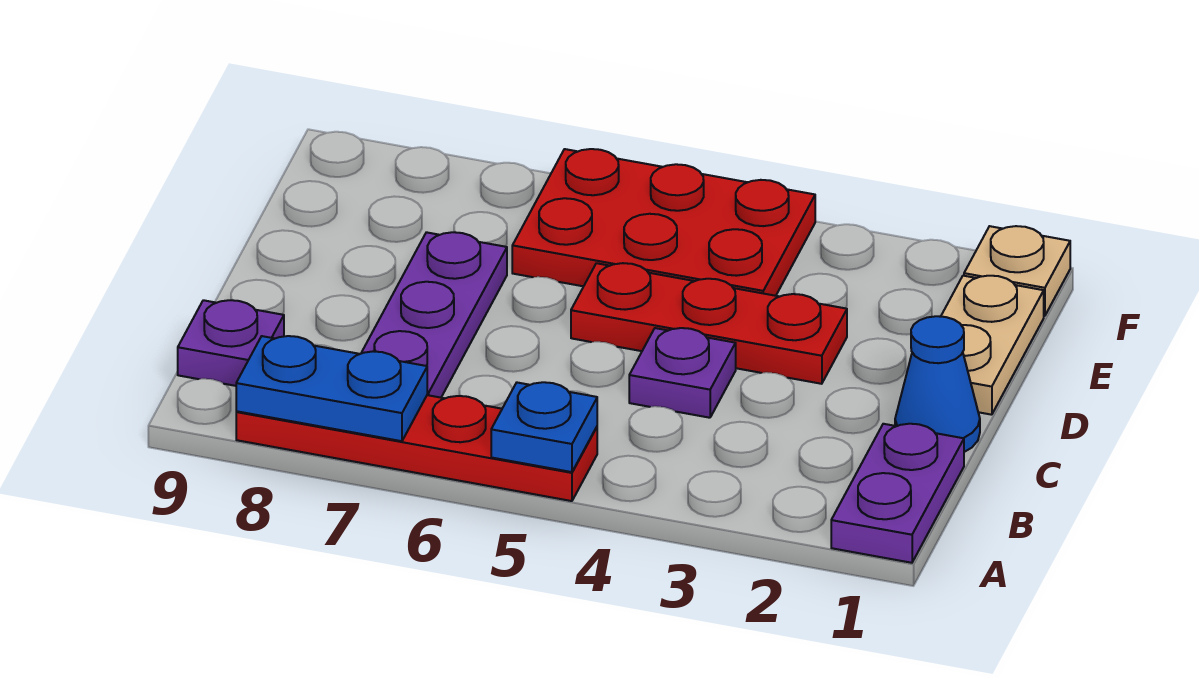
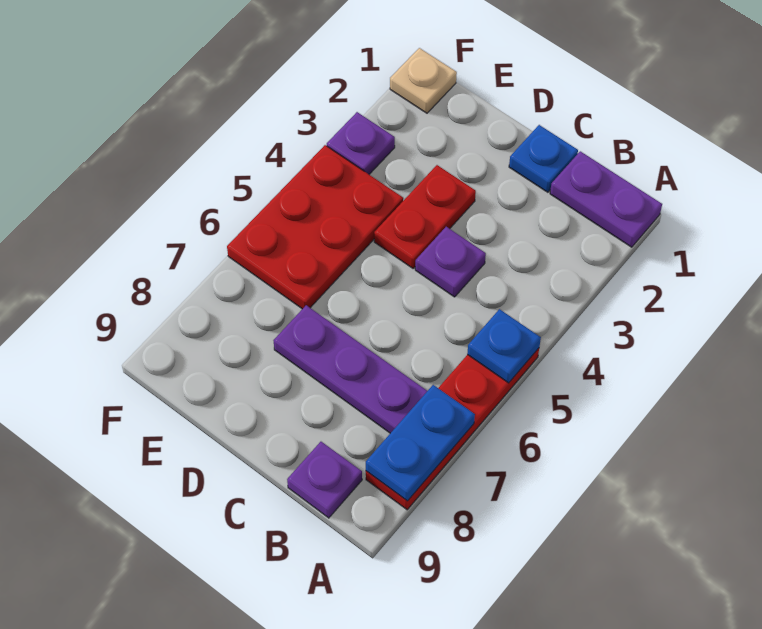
blue 1x1 cone [895,316,980,452] -> blue 1x1 plate [509,125,578,192]
tan 1x2 plate [941,276,1044,415] -> none
red 1x3 plate [571,263,847,384] -> red 1x2 plate [374,165,476,268]
none -> purple 1x1 plate [327,112,395,174]

